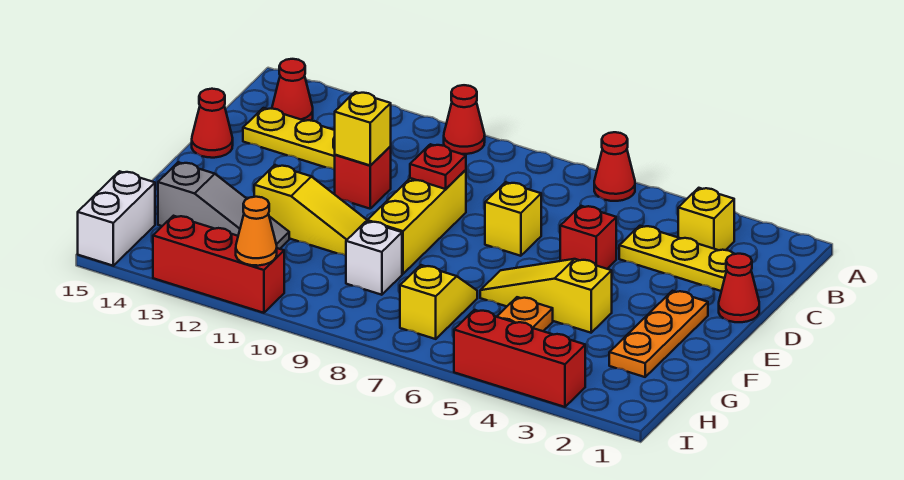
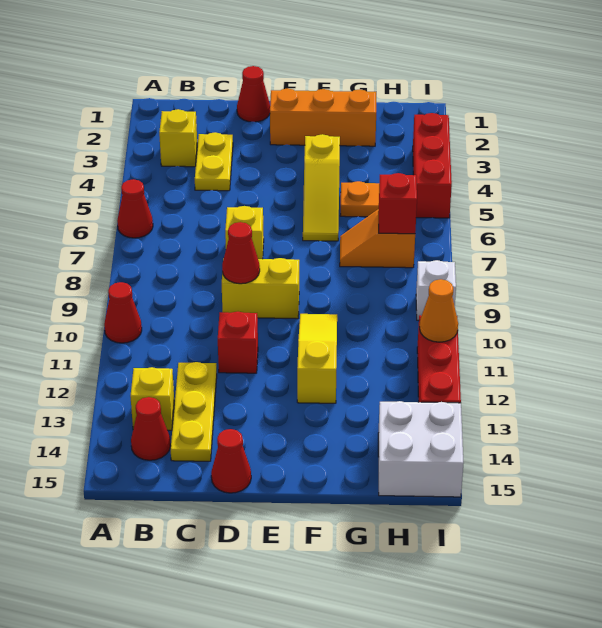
yellow 1x3 plate [619,226,734,291] -> yellow 1x2 plate [195,132,233,191]
red 1x1 brick [560,206,616,269] -> red 1x1 brick moved to [379,173,417,234]
yellow 1x3 brick [367,170,466,274] -> yellow 1x2 brick [222,258,299,319]
red 1x1 plate [410,144,466,189] -> red 1x1 cone [222,222,260,284]
yellow 1x1 brick [335,92,391,166] -> yellow 1x1 brick moved to [130,367,174,430]
orange 1x3 plate [609,291,708,377] -> orange 1x3 brick [270,88,376,146]
yellow 1x2 slope [400,265,477,339] -> orange 1x2 slope [340,209,415,268]
white 1x1 brick [346,221,402,295] -> white 1x1 brick moved to [416,260,456,320]
grey 1x3 slope [158,162,289,249] -> none
white 1x2 brick [78,171,155,266] -> white 2x2 brick [378,401,463,497]

